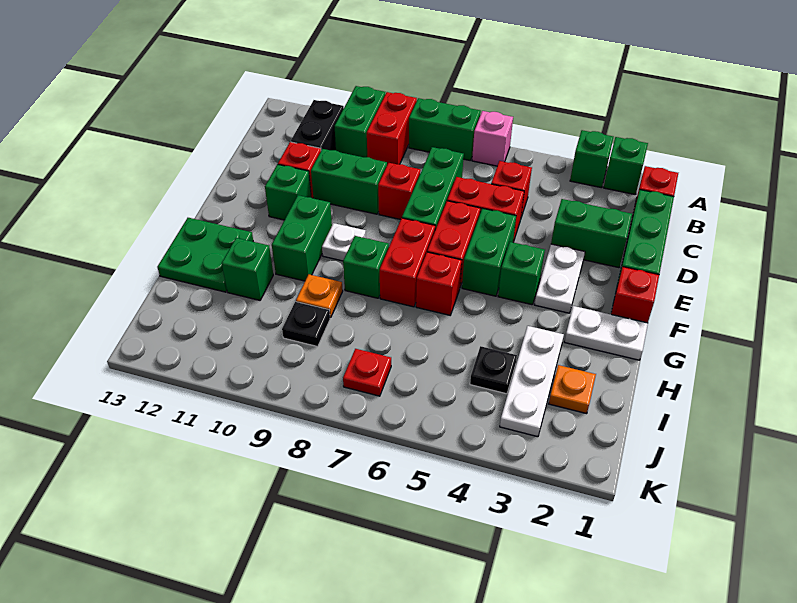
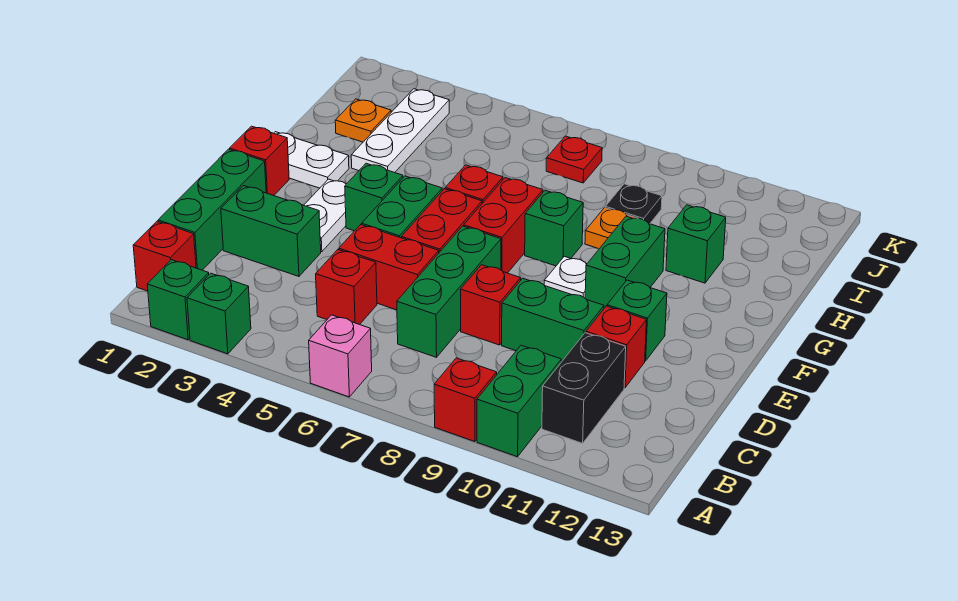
green 1x2 brick [409,98,481,160] -> none
red 1x2 brick [367,92,417,165] -> red 1x1 brick [434,358,497,442]
green 2x2 plate [157,218,253,292] -> none
black 1x1 plate [470,346,517,394] -> none

